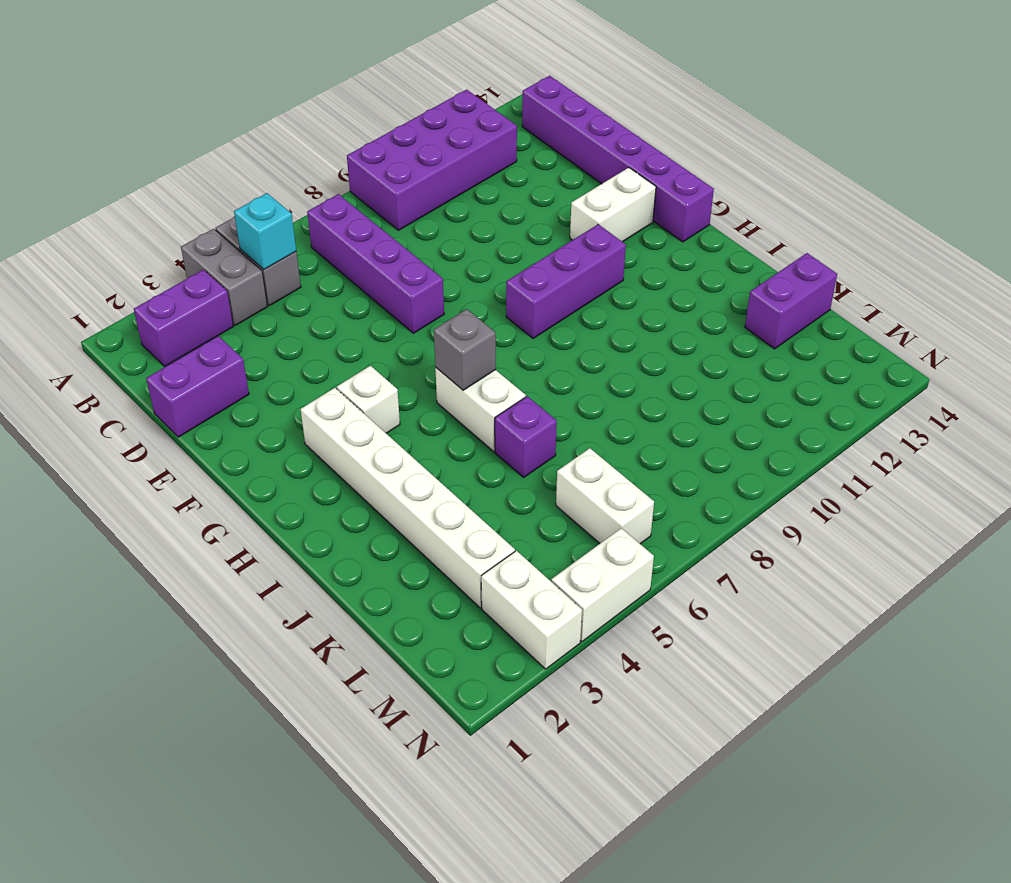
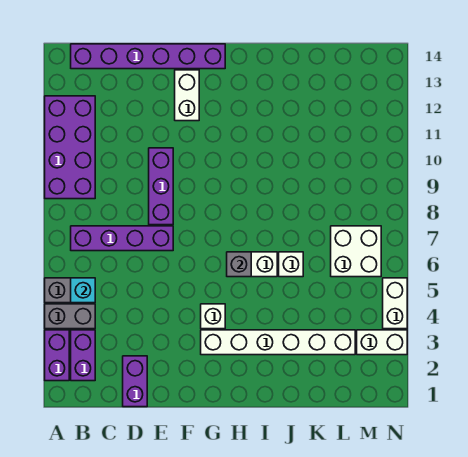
purple 1x3 brick [506,224,626,338] -> purple 1x3 brick moved to [149,148,173,225]
purple 1x1 brick [495,396,557,477] -> white 1x1 brick [279,252,303,277]
purple 1x2 brick [745,253,837,349] -> purple 1x2 brick moved to [45,330,69,381]
white 1x2 brick [556,448,654,544] -> white 2x2 brick [331,226,381,277]

